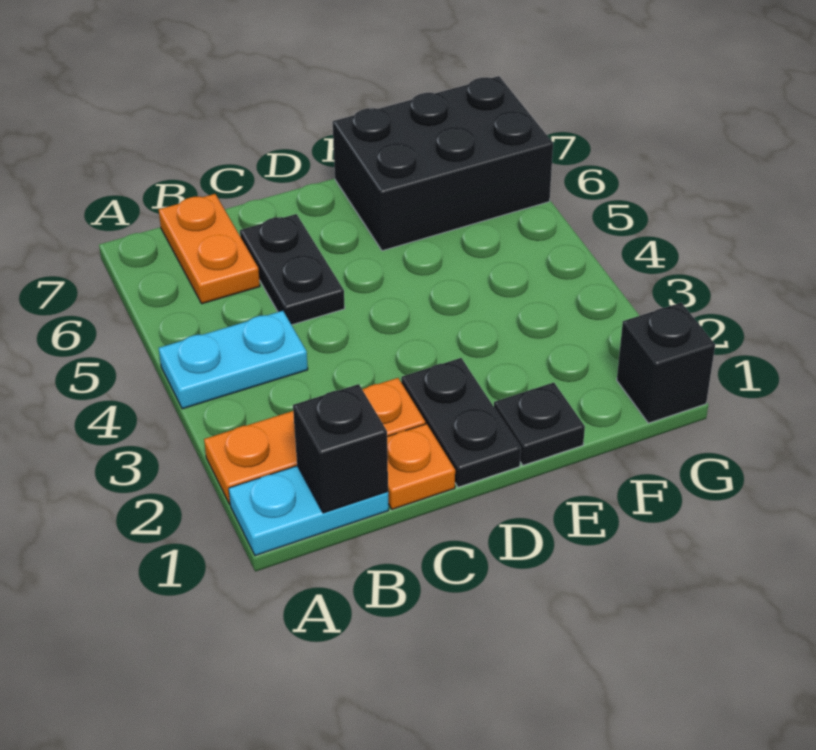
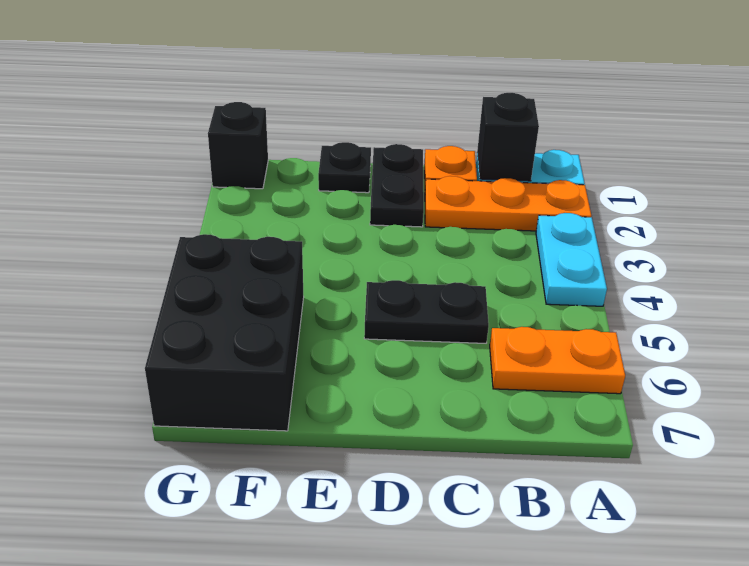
cyan 1x2 plate [159,311,308,409] -> cyan 1x2 plate turned to [536,213,607,306]
orange 1x2 plate [159,194,260,304] -> orange 1x2 plate turned to [490,327,625,394]
black 1x2 plate [240,214,345,325] -> black 1x2 plate turned to [364,280,489,343]
black 2x3 brick [333,76,553,251] -> black 2x3 brick turned to [145,234,304,431]

